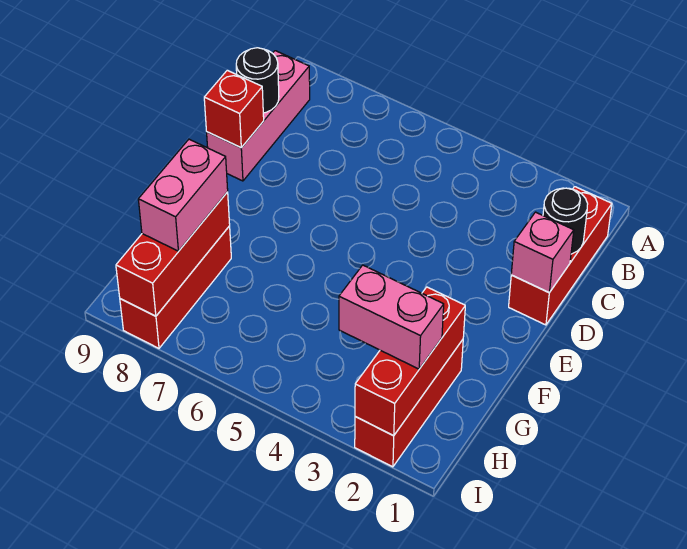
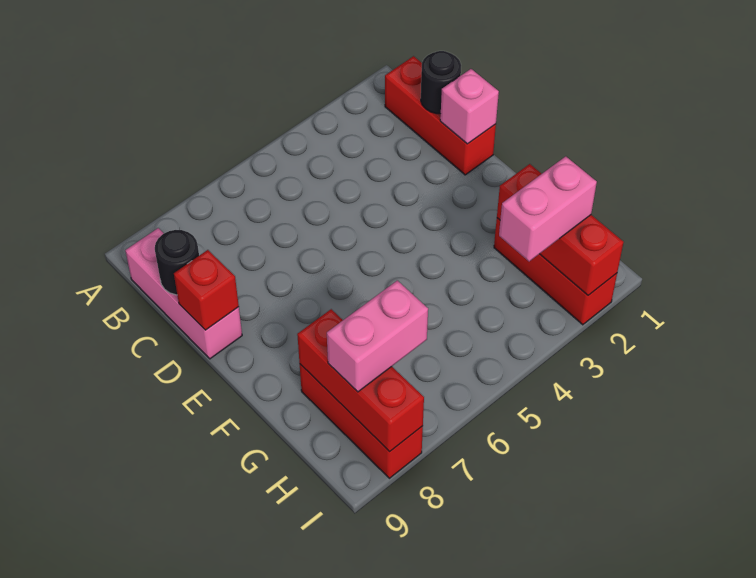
pink 1x2 brick [138,139,228,251] -> pink 1x2 brick turned to [327,280,428,392]

